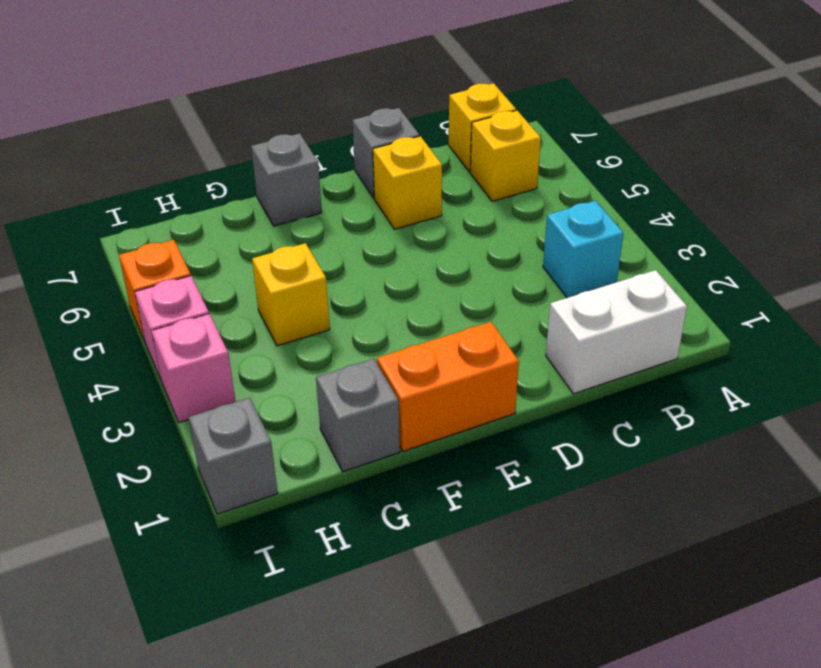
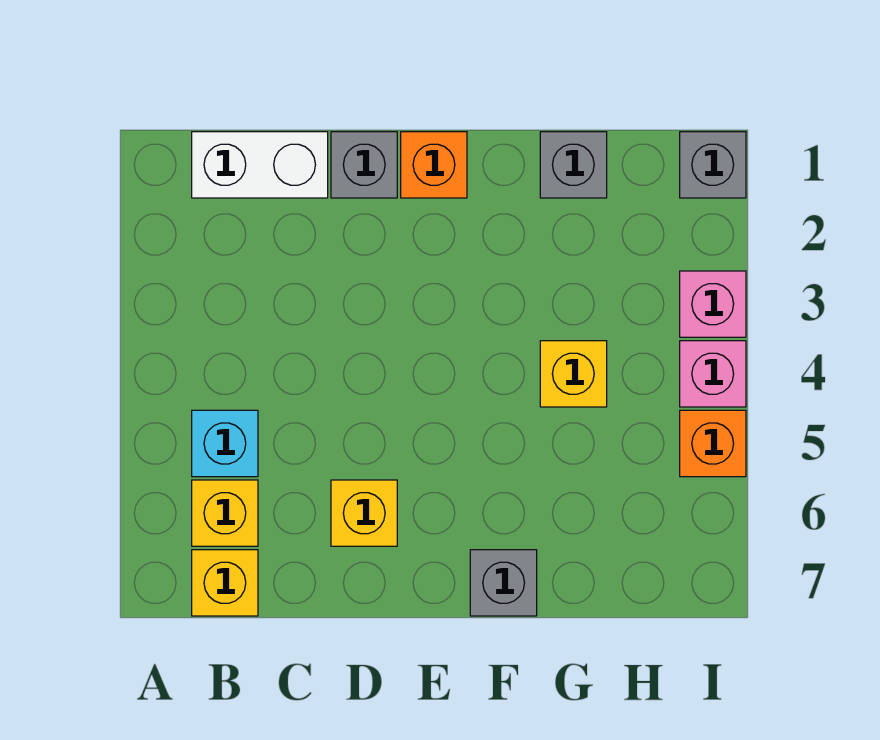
cyan 1x1 brick [543,201,623,298] -> cyan 1x1 brick moved to [192,410,258,477]
grey 1x1 brick [352,108,419,198] -> grey 1x1 brick moved to [331,132,397,198]
orange 1x2 brick [377,322,519,451] -> orange 1x1 brick [401,132,467,198]

